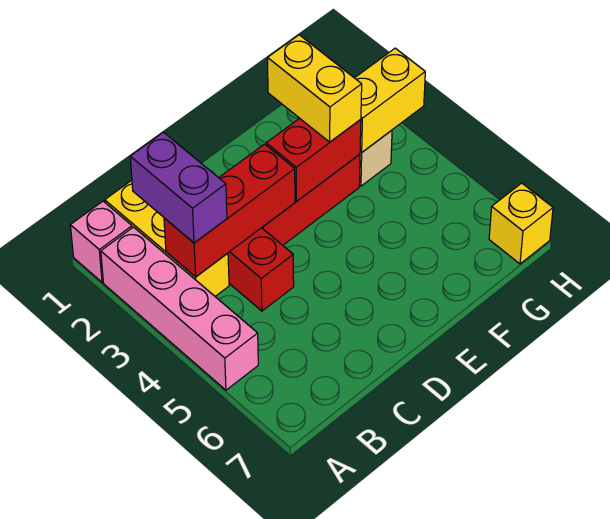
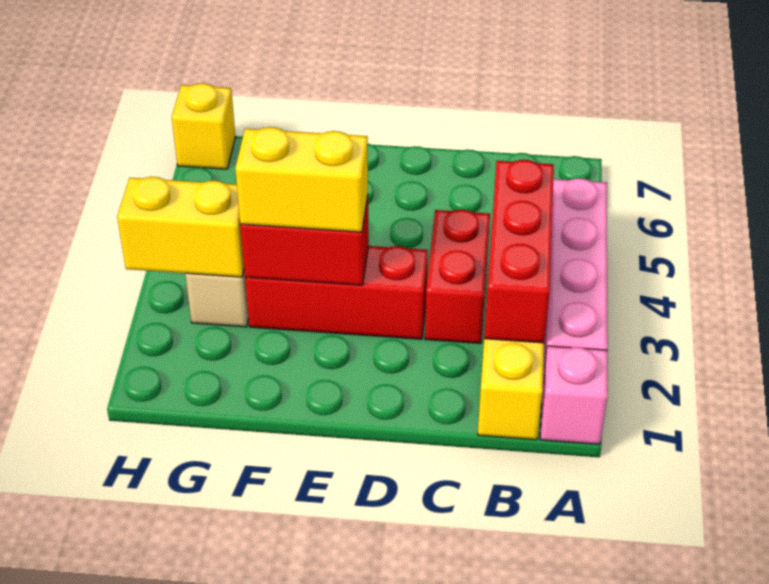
purple 1x2 brick [130,132,227,243] -> none
red 1x3 brick [164,144,295,277] -> red 1x3 brick turned to [484,160,554,343]
yellow 1x2 brick [268,35,362,142] -> yellow 1x2 brick turned to [235,127,368,232]

